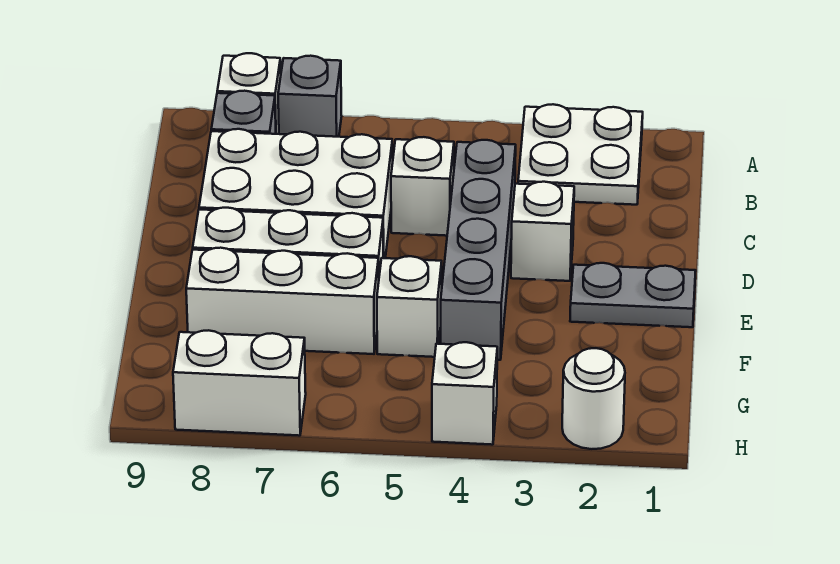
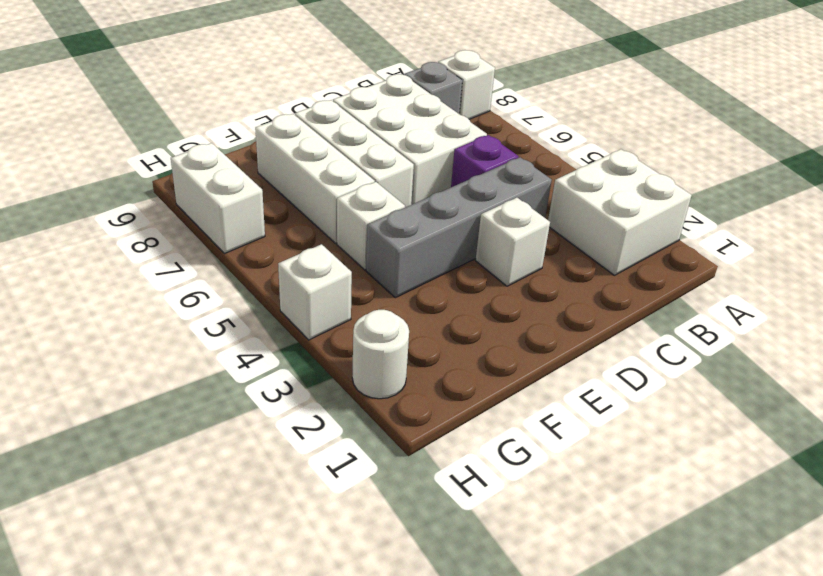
white 2x2 plate [518,104,643,205] -> white 2x2 brick [548,149,692,275]
grey 1x1 brick [278,56,342,137] -> none
white 1x1 brick [391,137,454,236] -> purple 1x1 brick [451,135,519,187]
grey 1x2 plate [570,263,696,327] -> none

